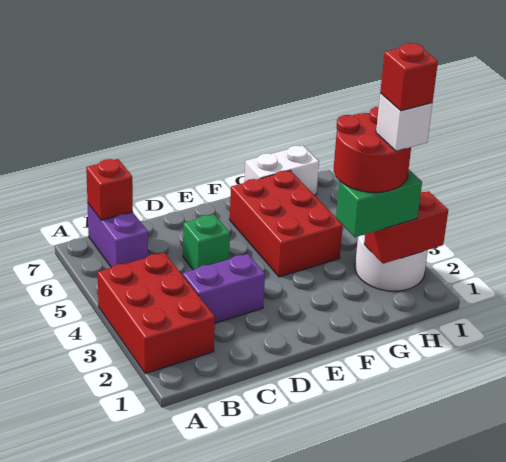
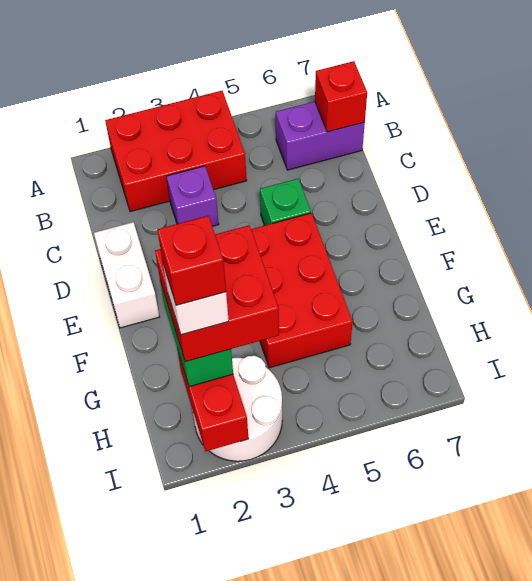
purple 1x2 brick [183,254,265,323] -> purple 1x1 brick [166,166,219,226]
red 2x3 brick [230,170,343,277] -> red 2x3 brick turned to [251,213,353,368]
red 2x2 round brick [334,107,411,192] -> red 2x2 brick [155,225,279,362]
white 1x2 brick [244,145,319,195] -> white 1x2 brick moved to [94,222,159,328]

